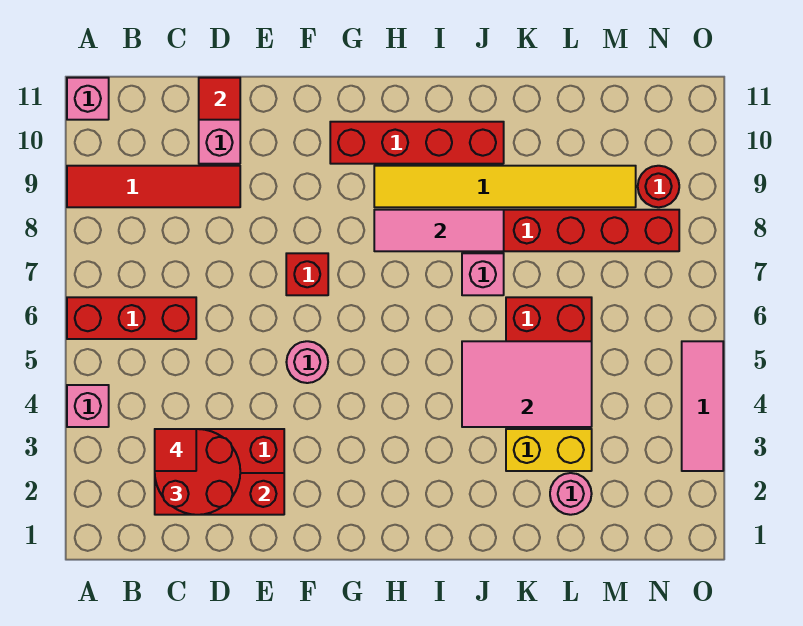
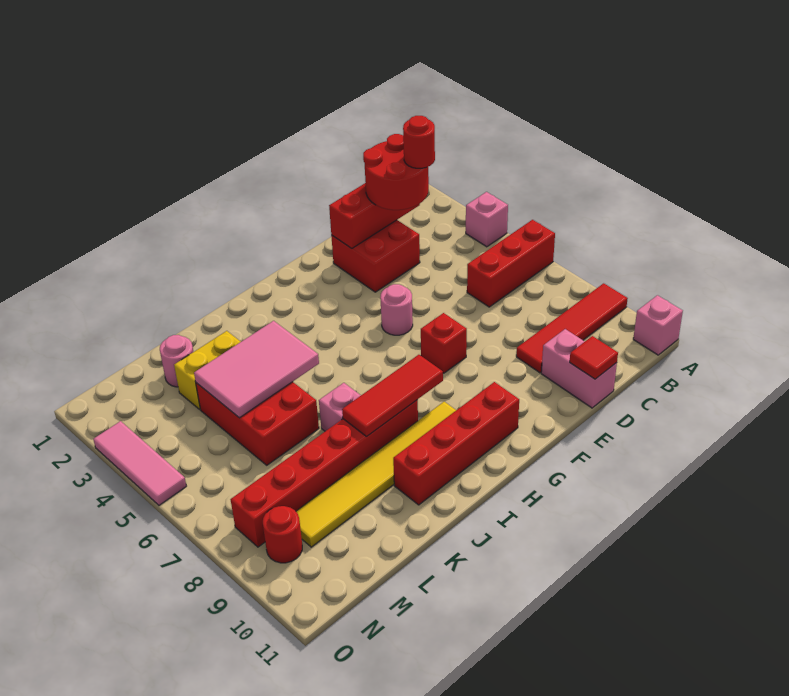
red 1x1 tile [155,429,196,471] -> red 1x1 round brick [403,116,435,168]
pink 1x3 tile [374,210,504,251] -> red 1x3 tile [342,355,443,437]

